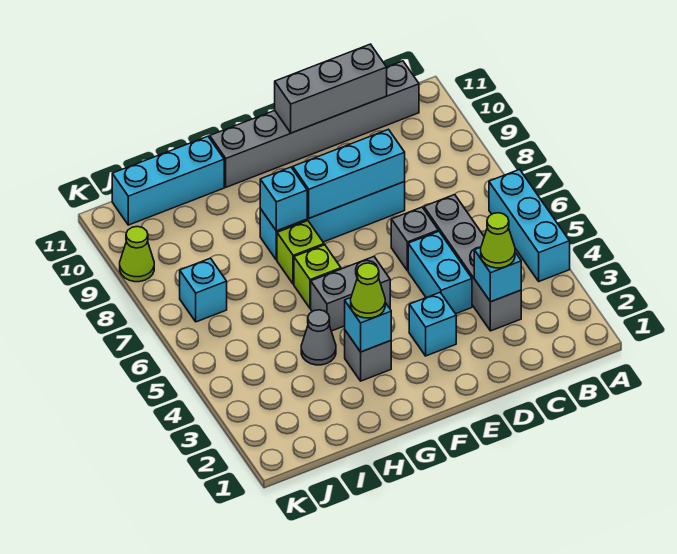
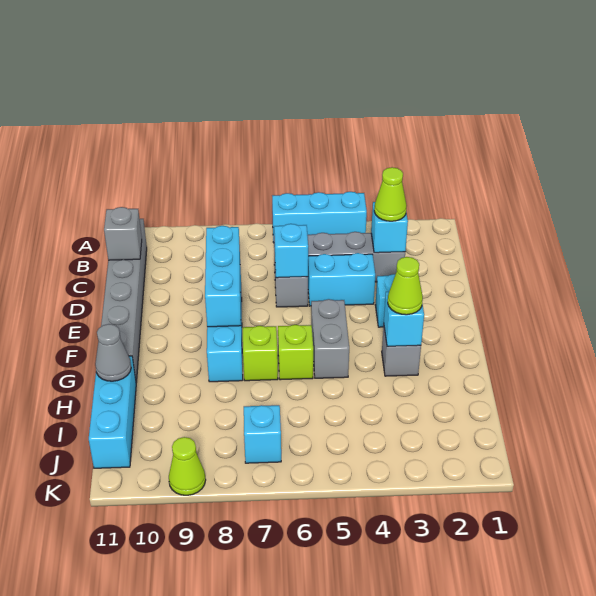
grey 1x3 brick [275,44,387,133] -> grey 1x1 brick [104,207,142,260]
cyan 1x1 brick [260,167,307,231] -> cyan 1x1 brick moved to [274,224,308,278]
grey 1x1 cone [301,310,336,365] -> grey 1x1 cone moved to [95,324,131,381]

